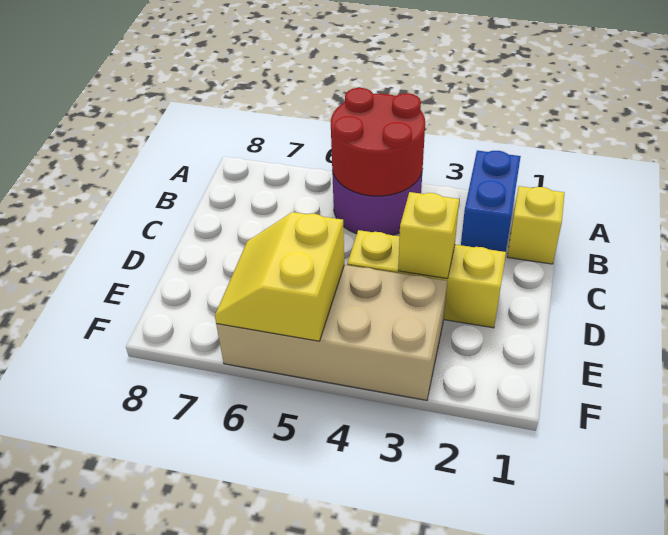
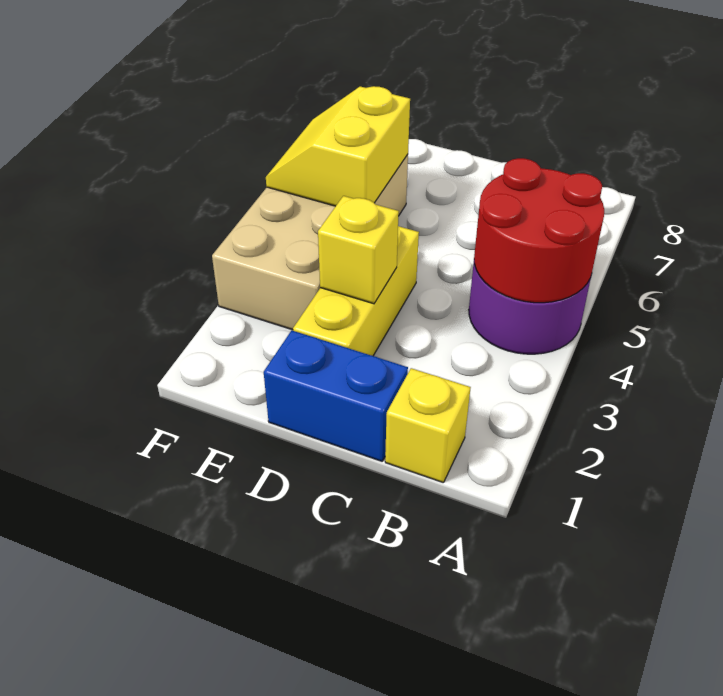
blue 1x2 brick [461,151,521,252] -> blue 1x2 brick moved to [264,331,408,461]
yellow 2x2 slope [215,212,344,341] -> yellow 2x2 slope turned to [266,86,410,206]

